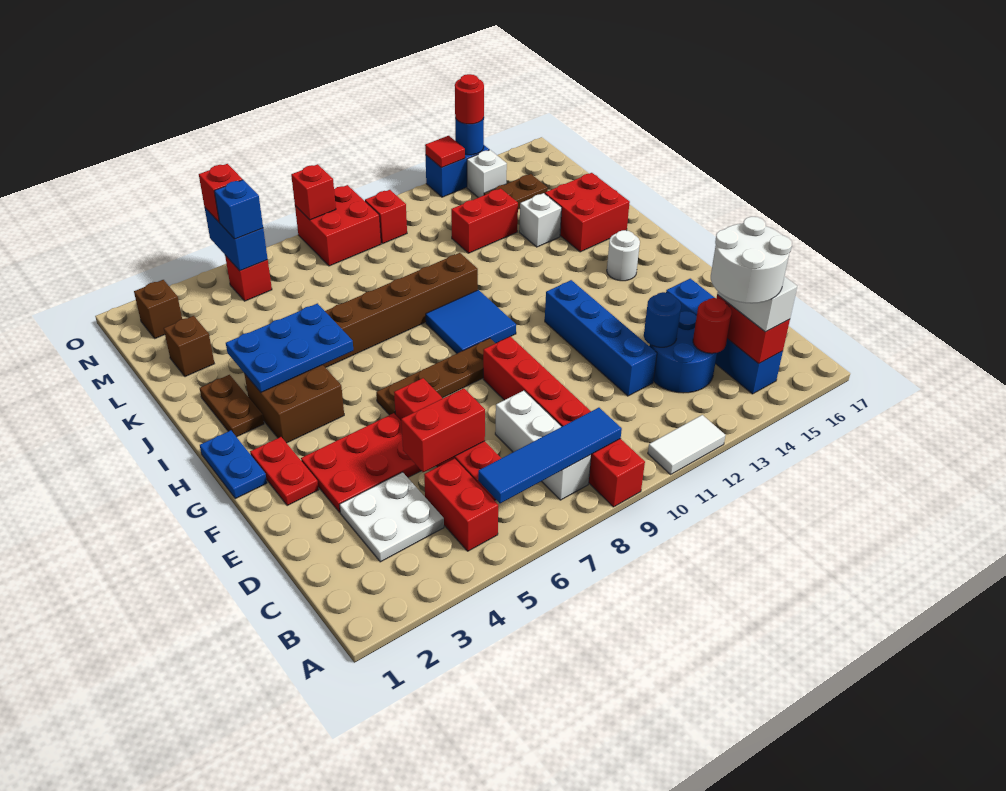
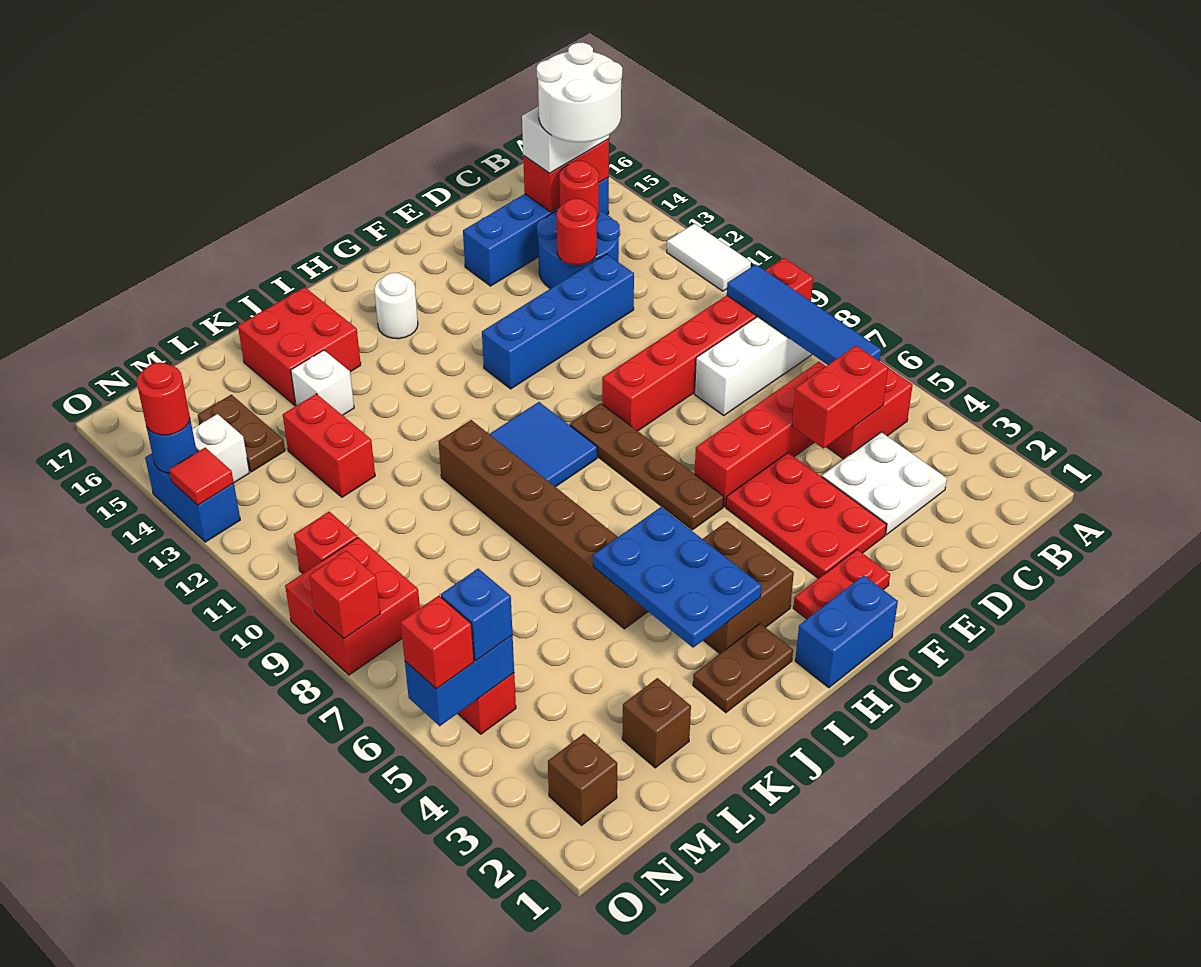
red 1x2 brick [401,388,485,472] -> red 1x2 brick turned to [792,346,888,448]
blue 1x1 round brick [644,292,681,347] -> red 1x1 round brick [557,199,597,265]
blue 1x2 plate [200,430,267,499] -> blue 1x2 brick [795,575,898,688]

